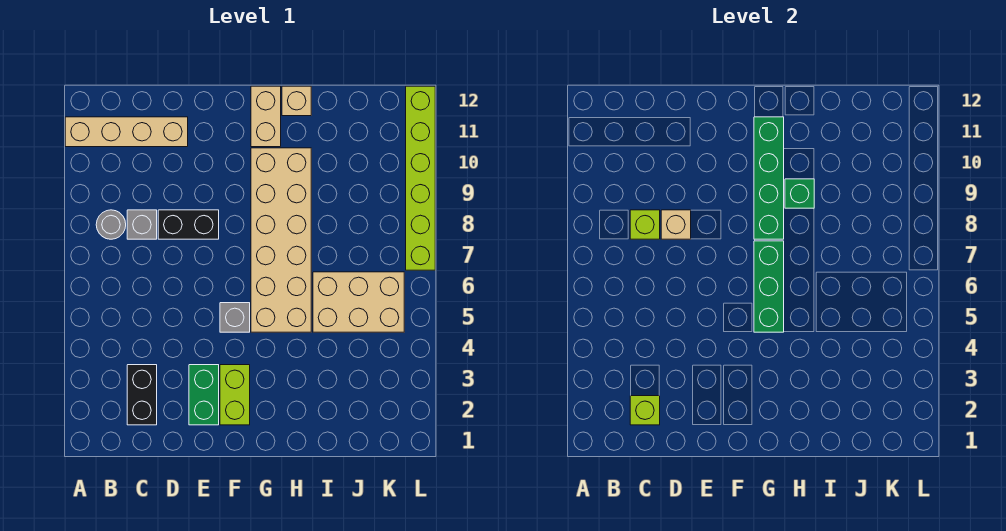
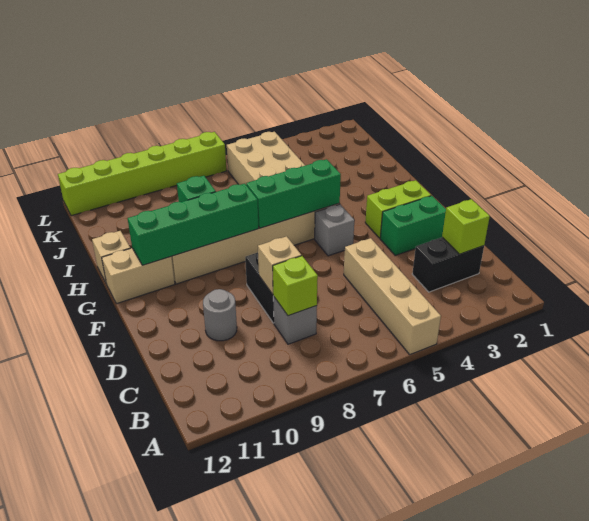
tan 1x4 brick [65,117,188,147] -> tan 1x4 brick moved to [344,238,441,354]
grey 1x1 round brick [96,210,126,239] -> grey 1x1 round brick moved to [203,289,237,341]

